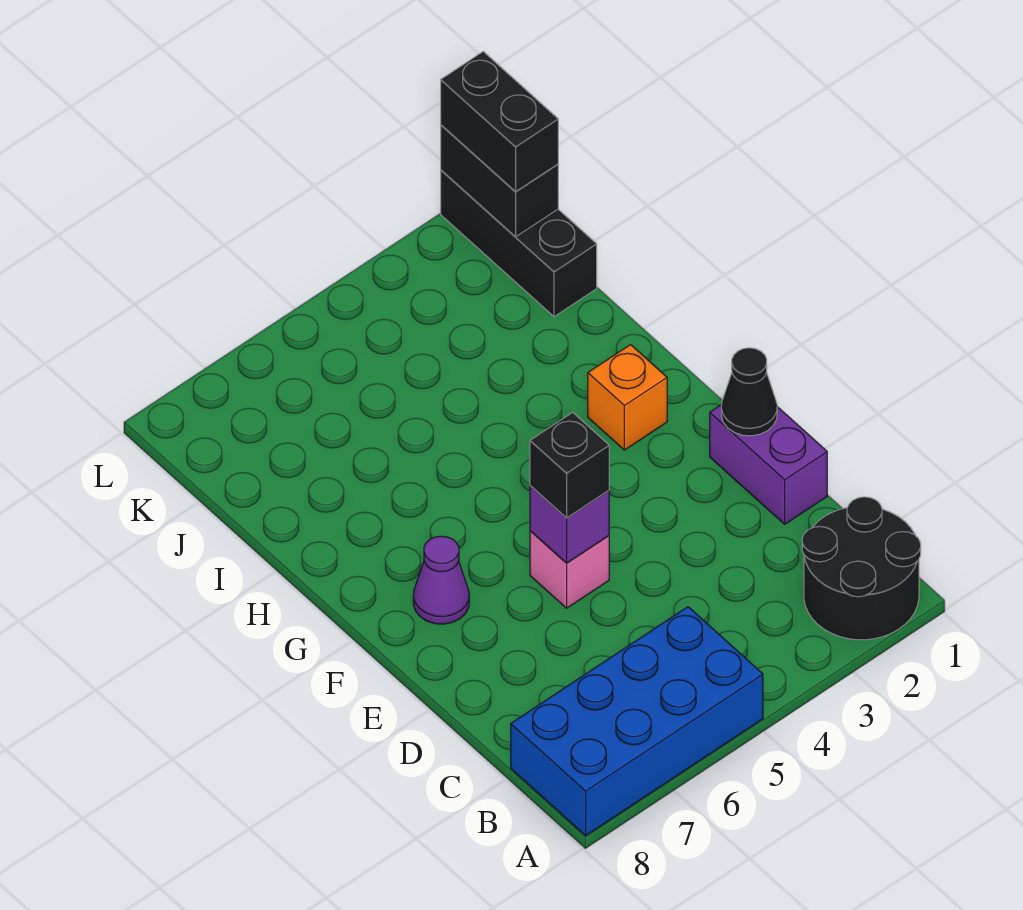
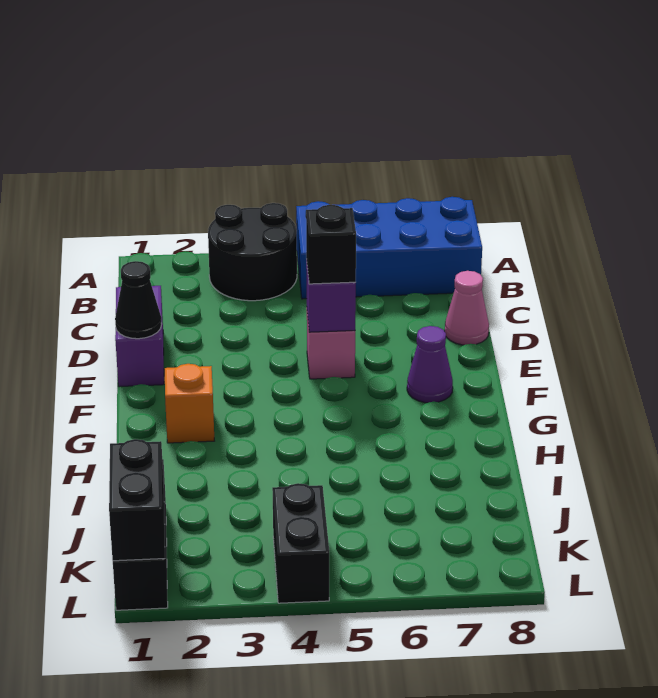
black 2x2 round brick [802,497,921,640] -> black 2x2 round brick moved to [208,203,297,301]
none -> pink 1x1 cone [445,271,489,345]
black 1x2 brick [441,52,558,192] -> black 1x2 brick moved to [272,483,329,603]

